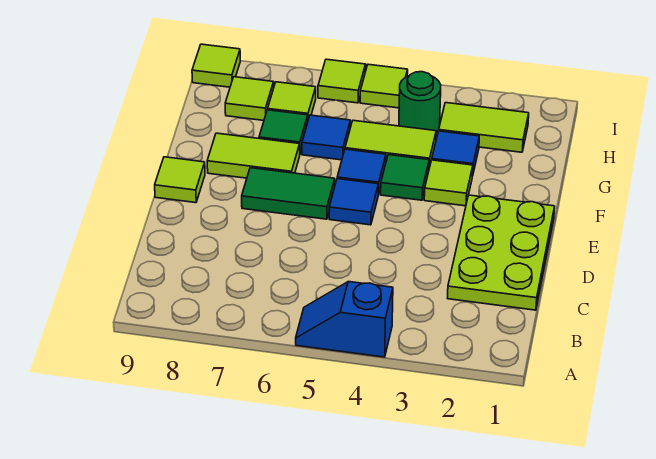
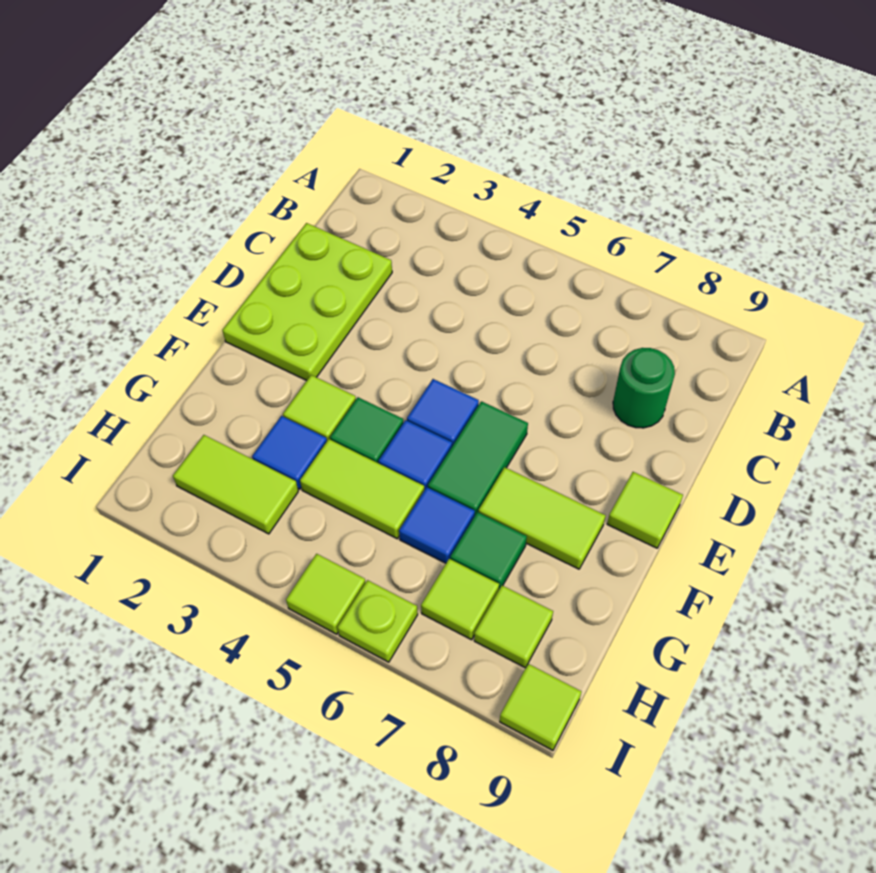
blue 1x2 slope [296,282,393,357] -> none
green 1x2 tile [242,168,335,219] -> green 1x2 tile turned to [428,401,528,515]
green 1x1 round brick [399,72,441,133] -> green 1x1 round brick moved to [613,348,675,428]
lime 1x1 tile [318,59,366,103] -> lime 1x1 plate [338,580,418,662]

